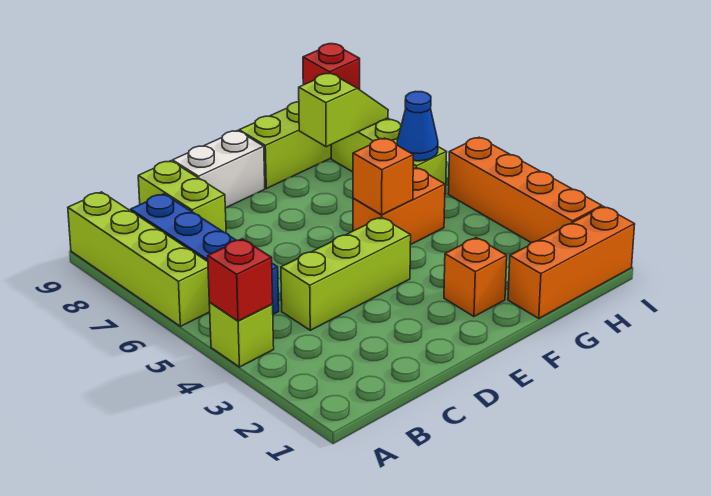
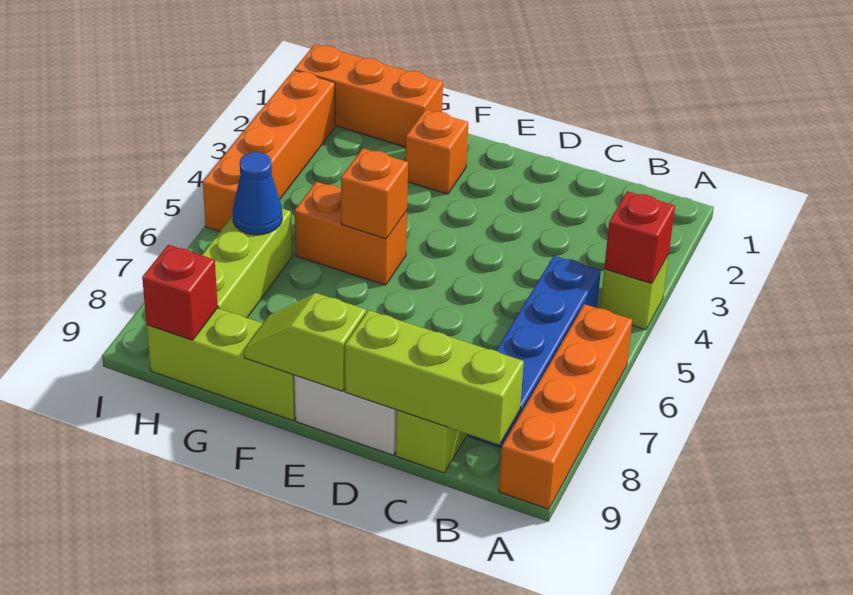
lime 1x4 brick [68,192,210,326] -> orange 1x4 brick [499,304,632,509]
lime 1x3 brick [281,217,411,330] -> lime 1x3 brick moved to [345,310,524,444]
lime 1x2 slope [299,73,388,147] -> lime 1x2 slope moved to [244,293,366,391]

